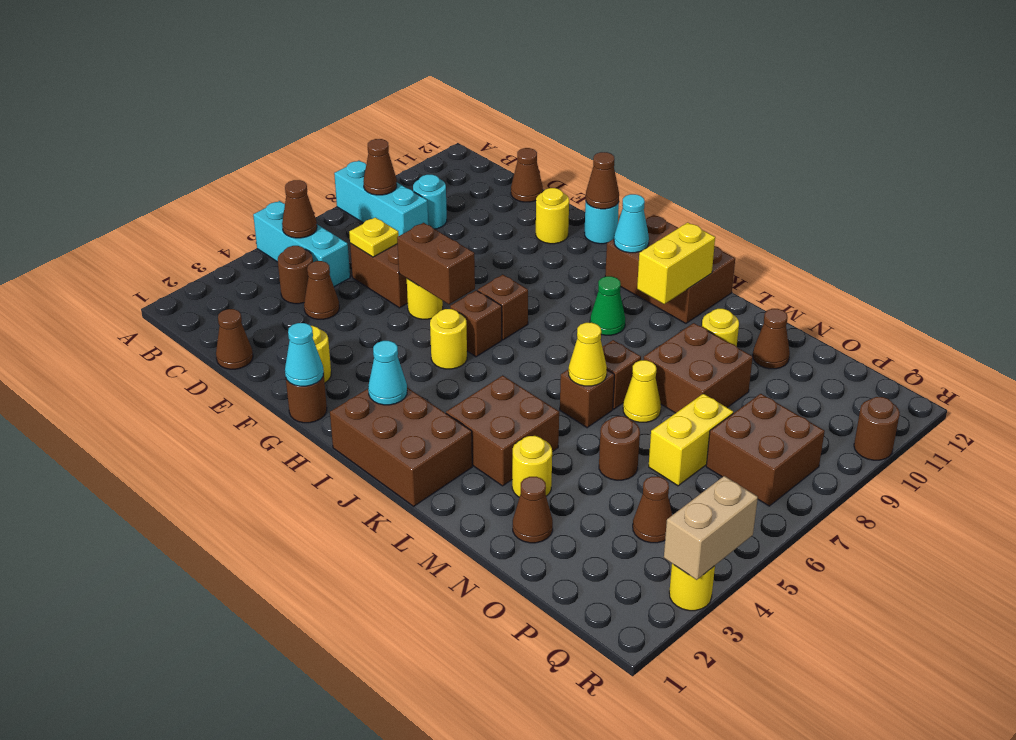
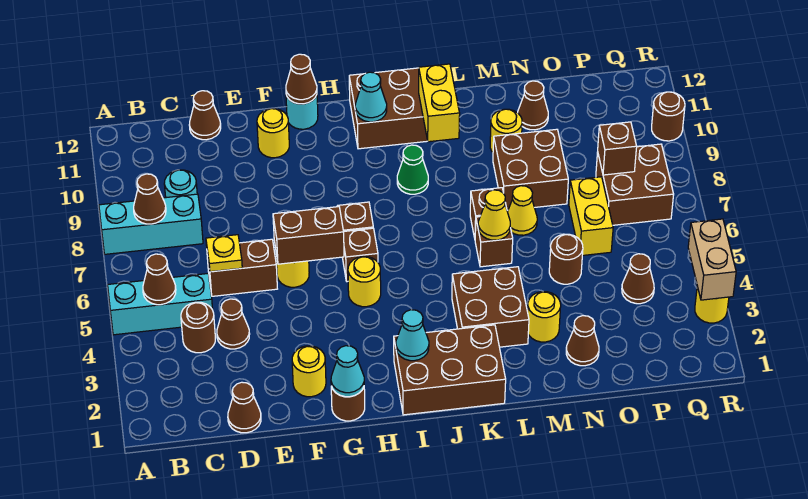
none -> brown 1x1 brick [598,122,637,175]

